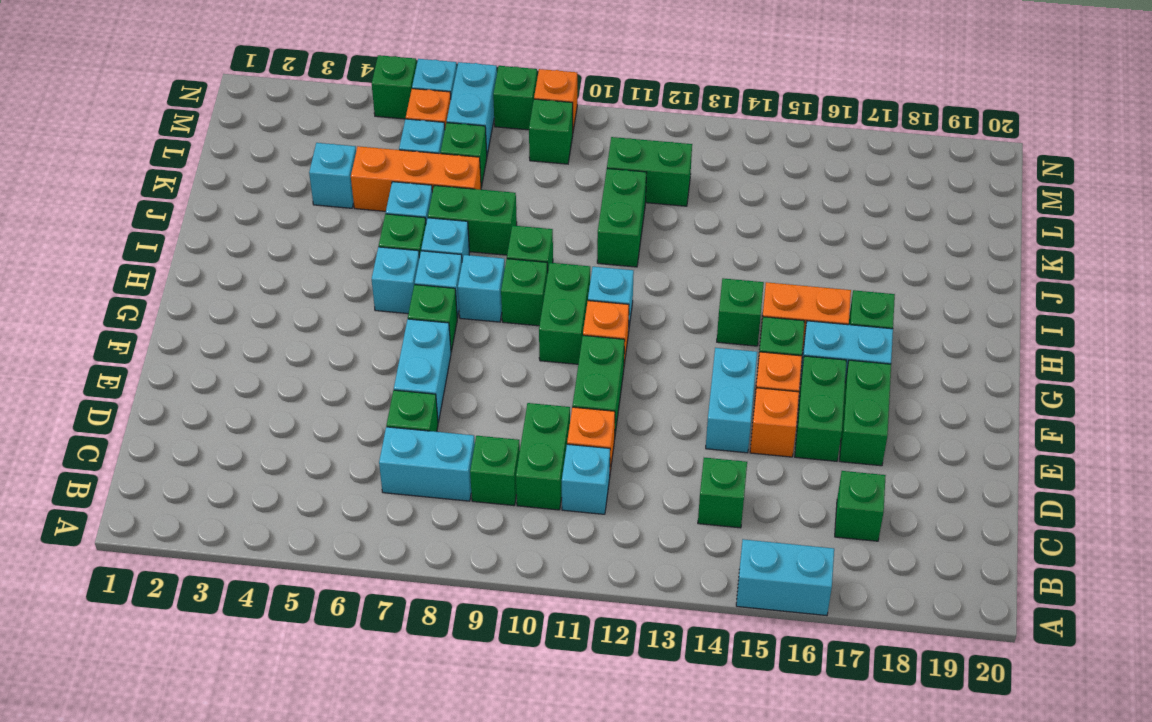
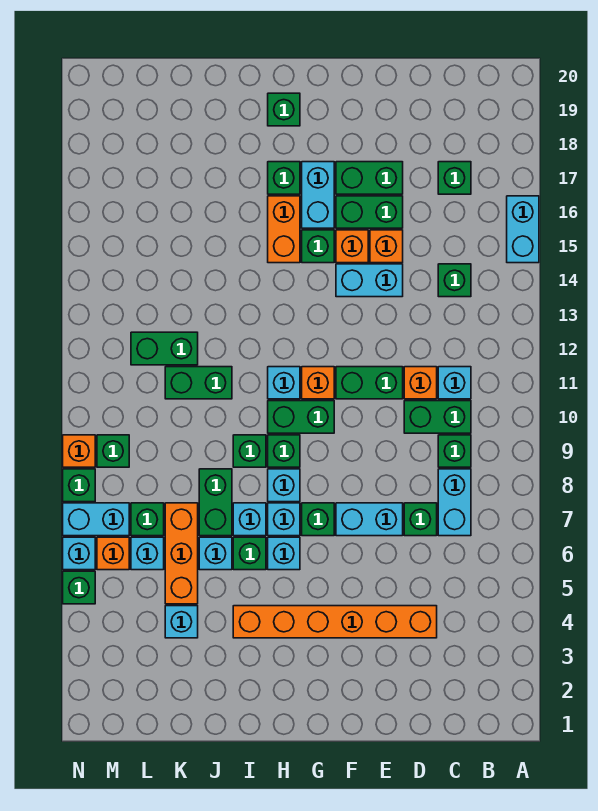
none -> orange 1x6 brick [233,606,437,638]
green 1x1 brick [717,278,764,346] -> green 1x1 brick moved to [268,93,300,126]
green 1x2 brick [607,137,692,206] -> green 1x2 brick turned to [131,332,198,365]

